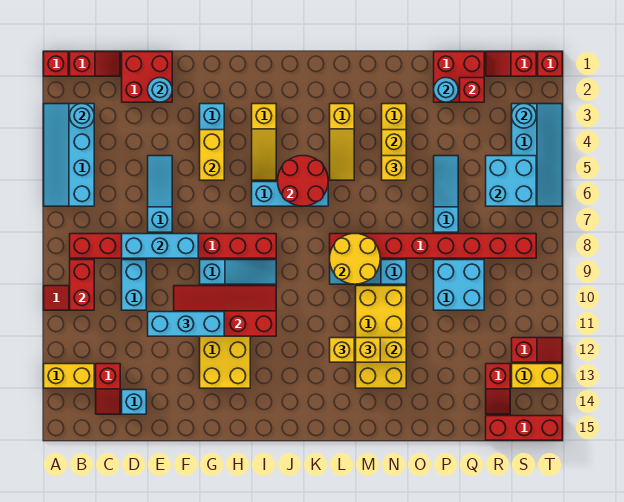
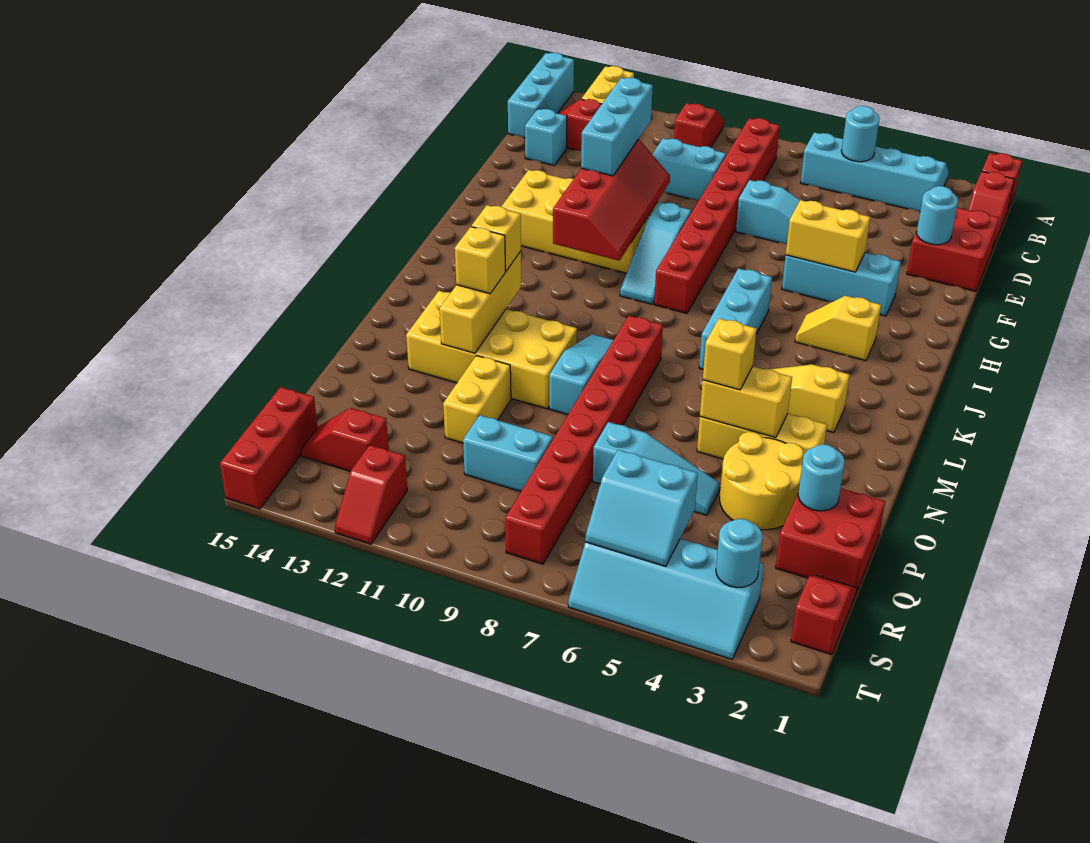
cyan 1x1 round brick [70,104,94,128] -> cyan 1x1 round brick moved to [841,106,880,162]
red 1x2 brick [70,260,94,310] -> none
cyan 1x3 brick [122,234,198,258] -> cyan 1x3 brick moved to [508,53,574,138]
yellow 1x3 slope [252,104,276,180] -> yellow 1x2 slope [795,296,881,361]
red 2x2 round brick [278,156,328,206] -> none
yellow 2x2 round brick [330,234,380,284] -> yellow 2x2 round brick moved to [720,432,803,530]
cyan 2x2 brick [434,260,484,310] -> cyan 1x2 brick [463,415,553,491]
red 1x1 brick [460,78,484,102] -> none
cyan 2x2 brick [486,156,536,206] -> cyan 2x2 slope [585,450,698,566]
yellow 1x2 brick [512,364,562,388] -> yellow 1x2 brick moved to [443,356,511,443]
red 1x1 brick [538,52,562,76] -> none

